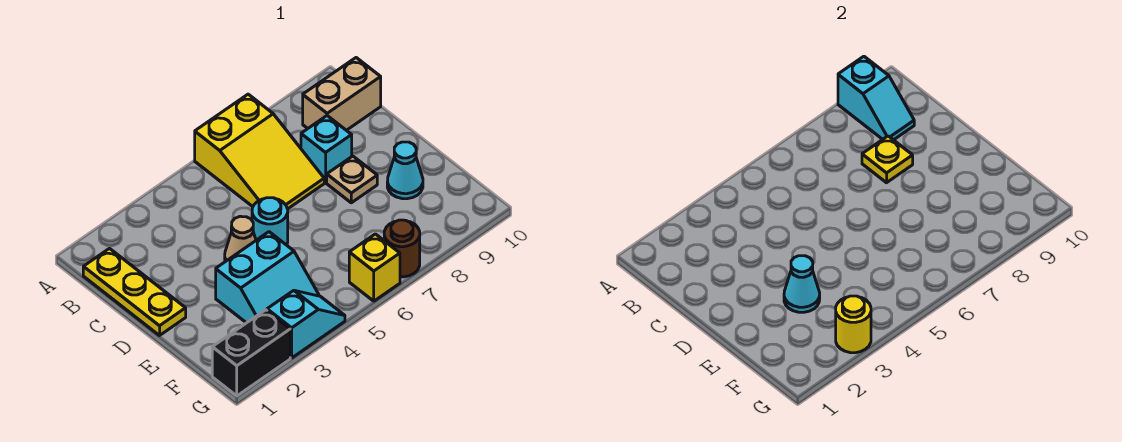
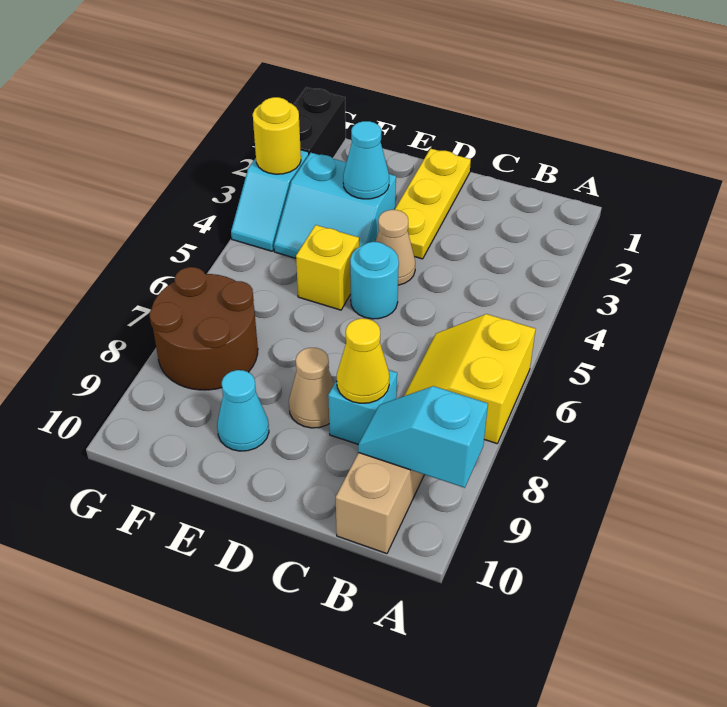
yellow 2x3 slope [195,94,324,209] -> yellow 2x2 slope [404,314,536,444]
yellow 1x3 plate [83,249,186,335] -> yellow 1x3 plate turned to [395,148,471,259]
yellow 1x1 plate [862,136,913,183] -> yellow 1x1 cone [337,318,390,403]
tan 1x1 plate [327,156,377,203] -> tan 1x1 cone [289,348,334,428]
cyan 2x2 slope [216,232,319,323] -> cyan 2x2 slope turned to [274,153,396,258]
yellow 1x1 brick [349,234,400,301] -> yellow 1x1 brick moved to [296,225,359,310]
brown 1x1 round brick [384,220,420,277] -> brown 2x2 round brick [150,267,258,390]

